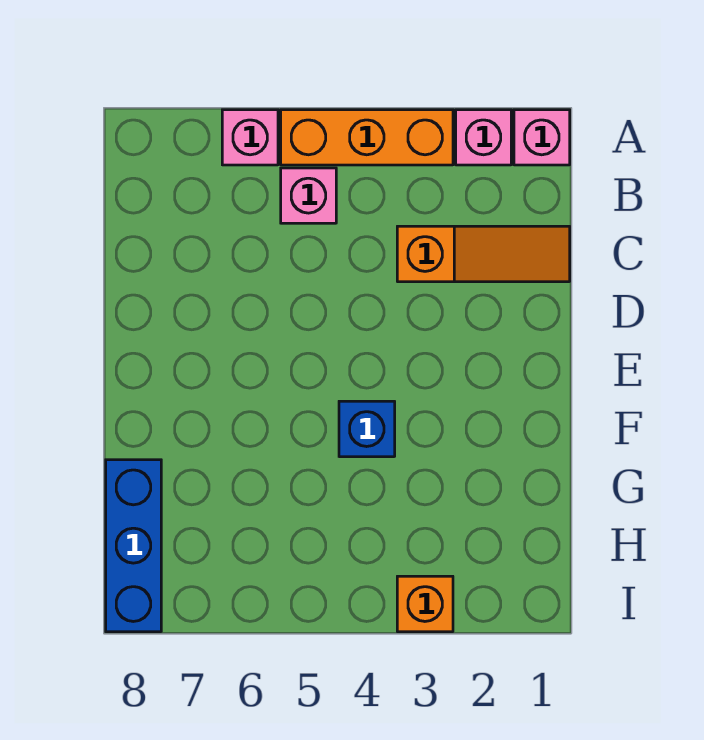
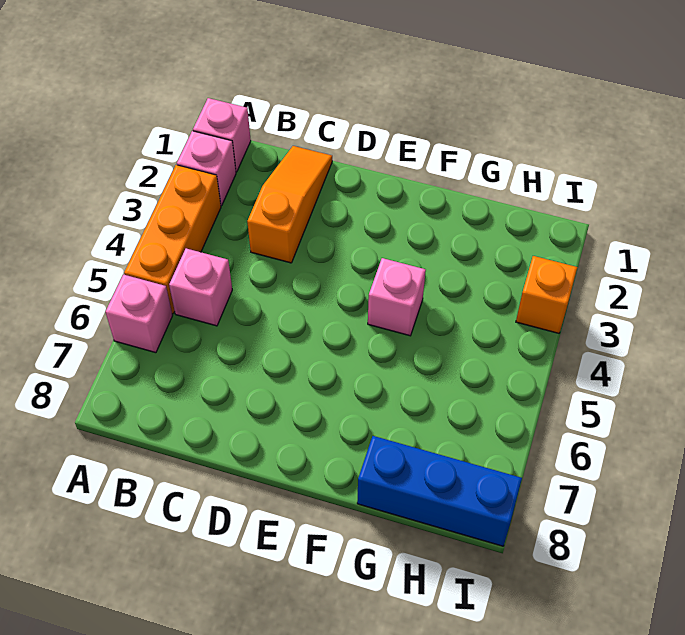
blue 1x1 brick [339,401,395,457] -> pink 1x1 brick [368,258,426,336]

